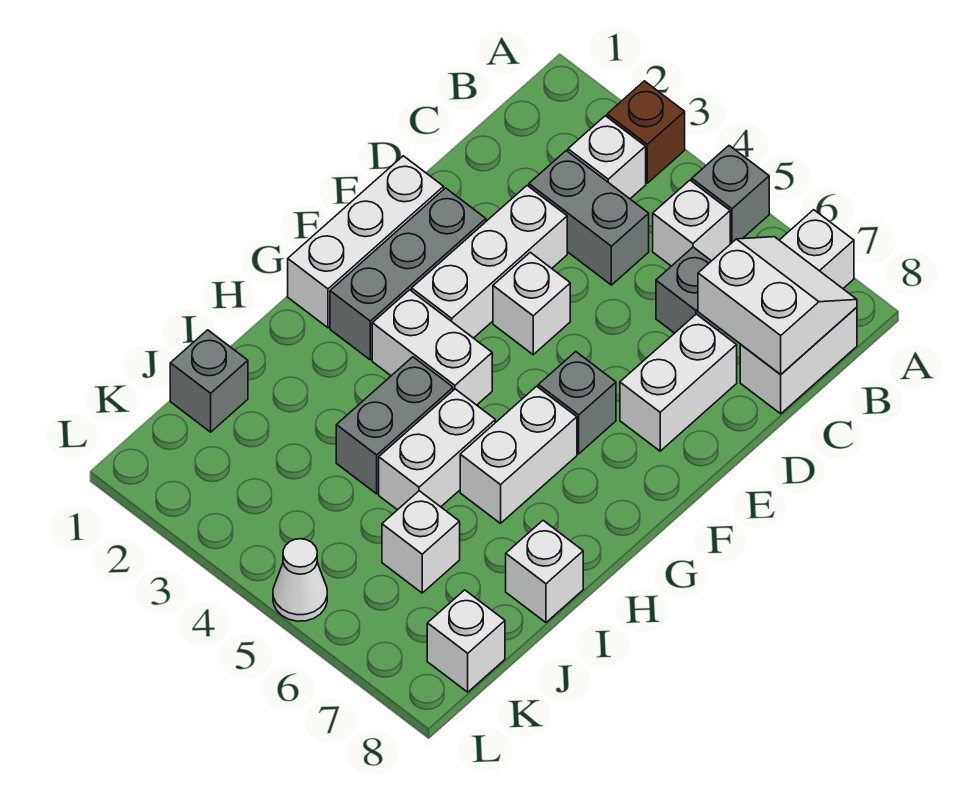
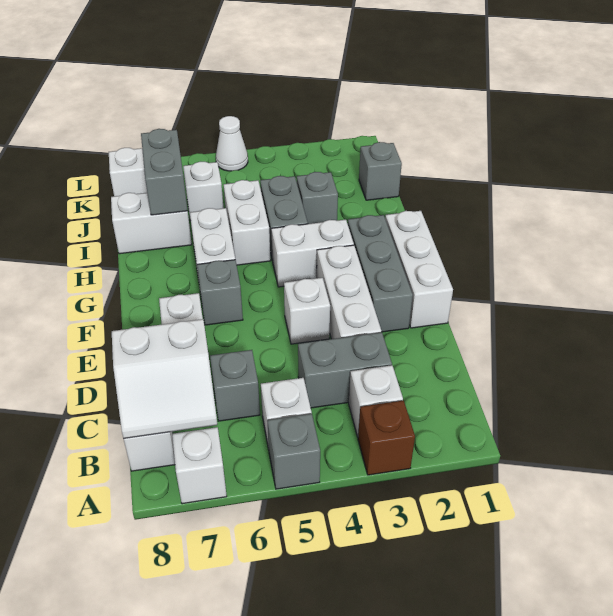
none -> grey 1x1 brick [297,172,338,224]
none -> grey 1x2 brick [141,129,188,215]
white 1x1 brick [506,521,583,622] -> white 1x2 brick [111,193,192,254]

